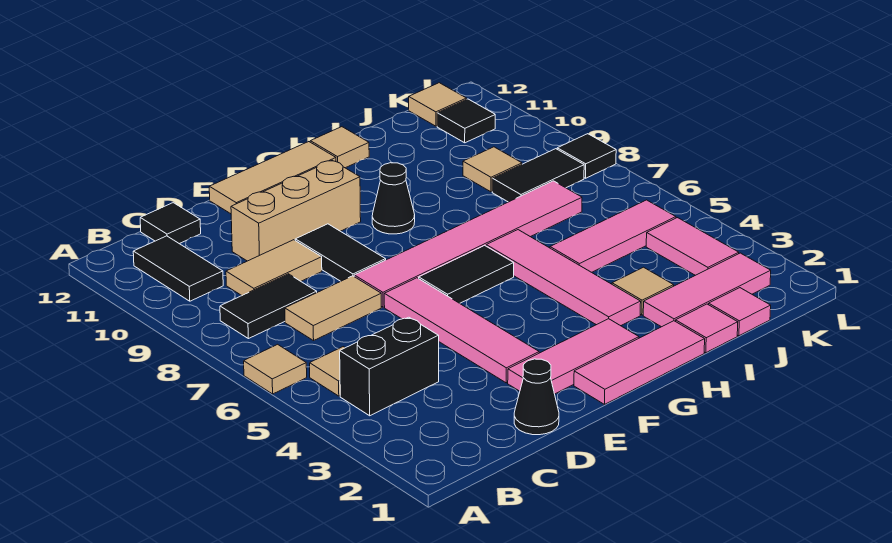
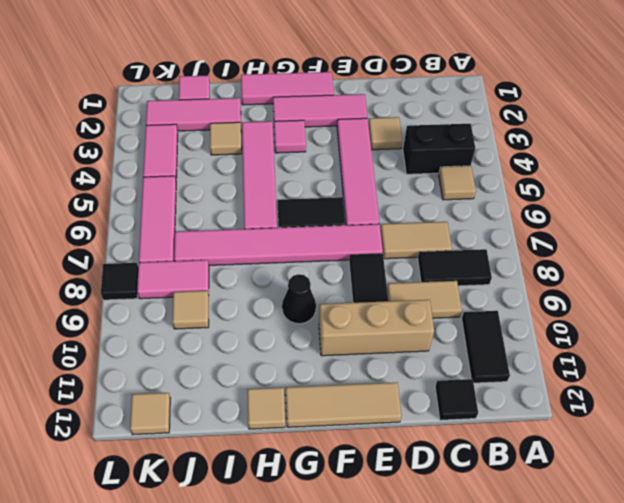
tan 1x1 tile [244,344,307,394] -> tan 1x1 tile moved to [368,117,402,150]
black 1x1 cone [514,359,559,435] -> none
pink 1x1 tile [676,304,738,353] -> pink 1x1 tile moved to [274,120,306,153]
pink 1x3 tile [550,200,676,272] -> pink 1x3 tile turned to [139,176,176,263]
black 1x2 tile [492,149,584,202] -> pink 1x2 tile [137,260,209,299]
black 1x1 tile [437,99,495,143] -> none

